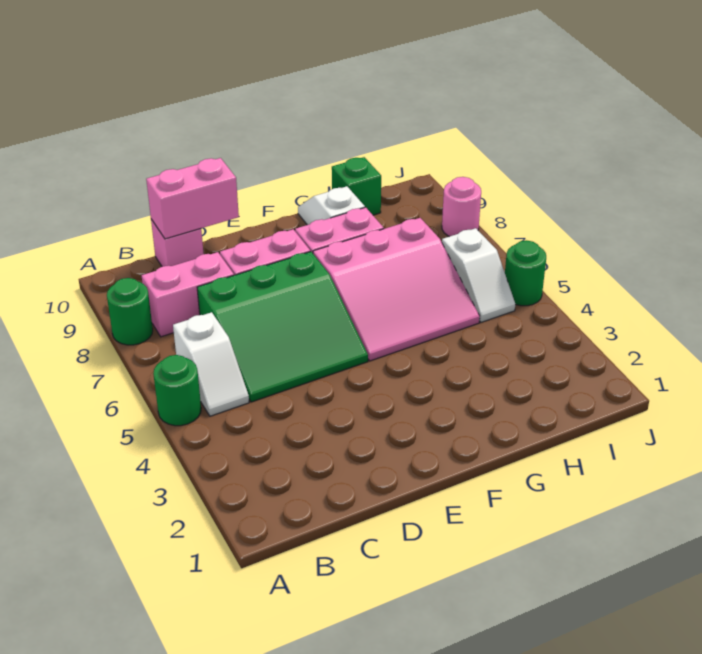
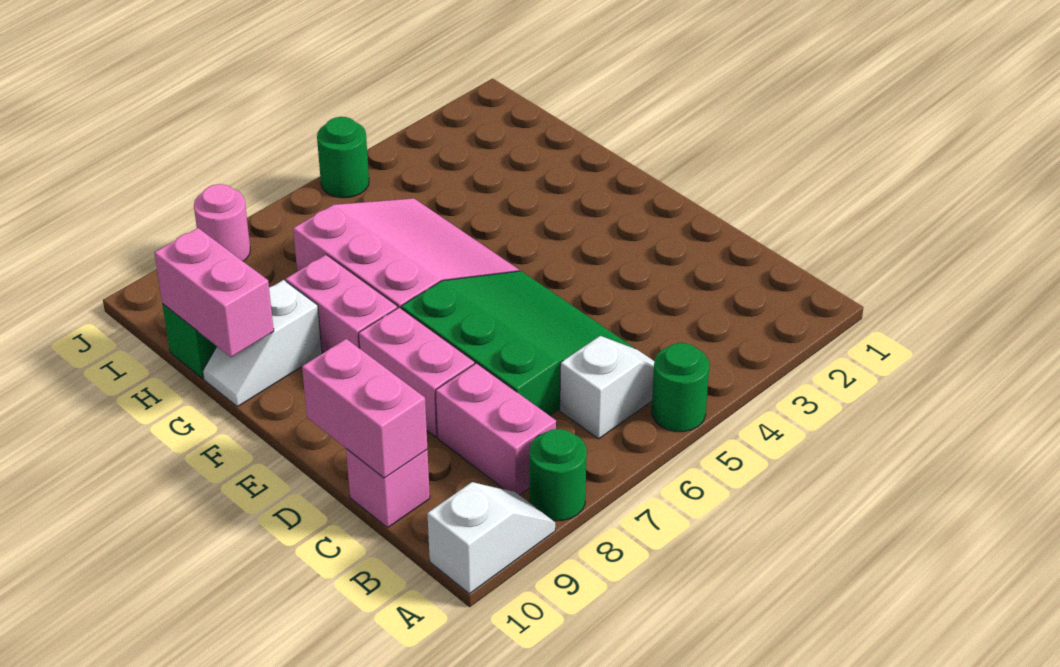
none -> pink 1x2 brick [155,228,274,357]
white 1x2 slope [442,228,515,322] -> white 1x2 slope moved to [427,482,555,594]

